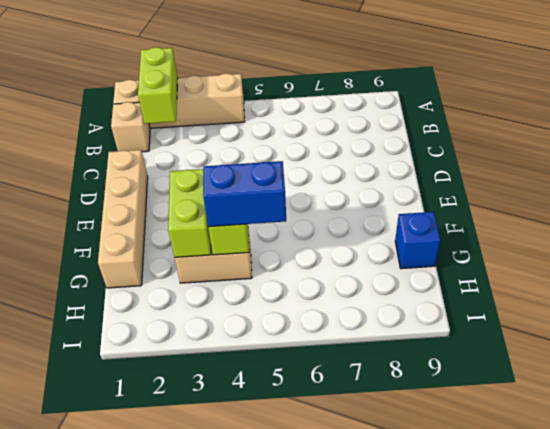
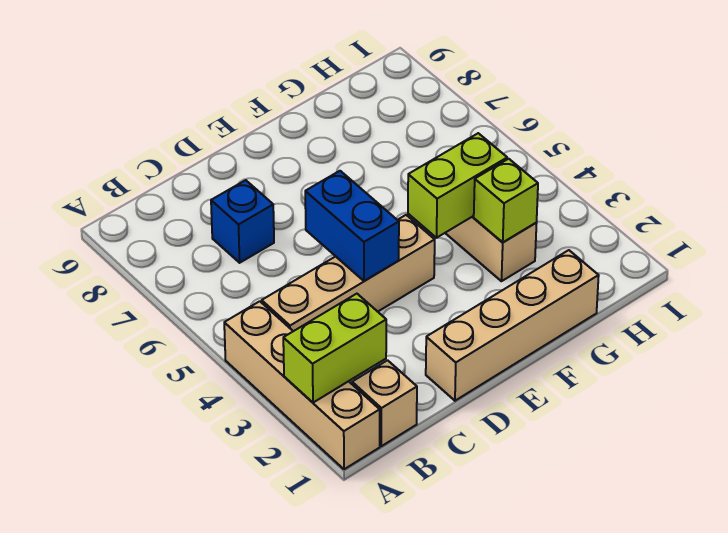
none -> tan 1x4 brick [262,215,435,331]
lime 1x2 brick [168,169,211,257] -> lime 1x1 brick [474,159,538,242]
blue 1x2 brick [203,161,286,227] -> blue 1x2 brick moved to [305,171,399,281]
blue 1x1 brick [395,212,440,269] -> blue 1x1 brick moved to [211,180,274,263]

